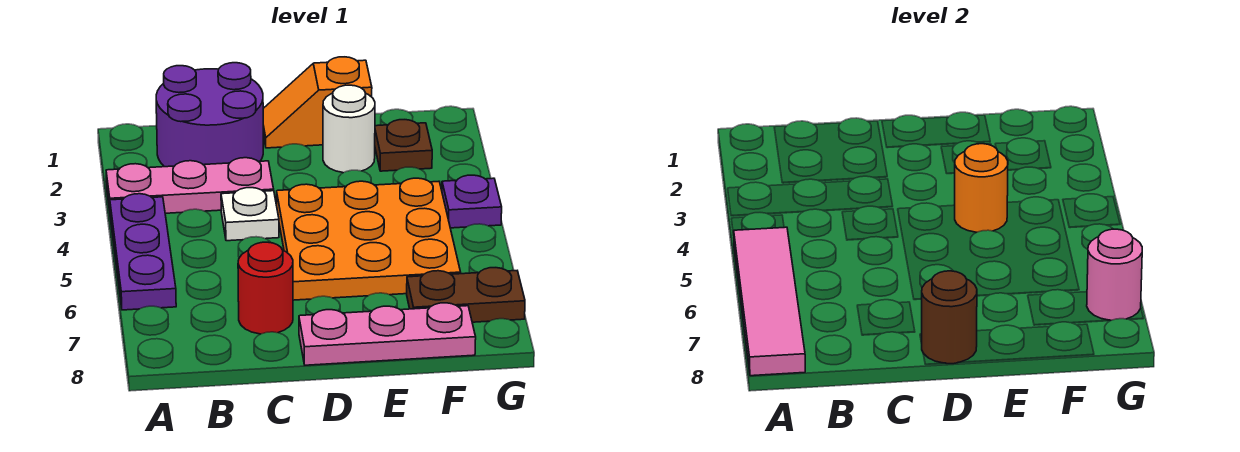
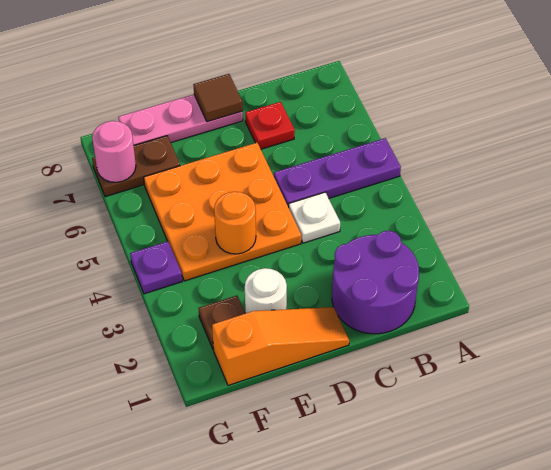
pink 1x3 plate [106,158,274,213] -> none
purple 1x3 plate [110,194,176,310] -> purple 1x3 plate turned to [274,138,401,207]
pink 1x4 tile [734,227,805,376] -> none
red 1x1 round brick [238,242,293,334] -> red 1x1 plate [245,102,295,149]
orange 1x2 slope [263,57,372,148] -> orange 1x3 slope [212,307,349,385]
brown 1x1 round brick [922,271,977,364] -> brown 1x1 tile [193,74,243,122]

